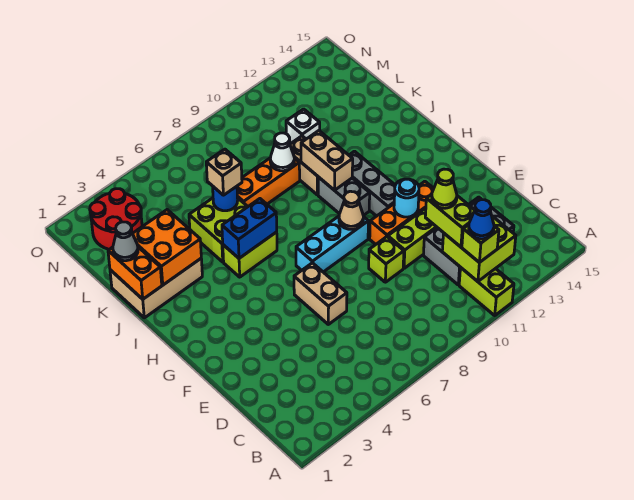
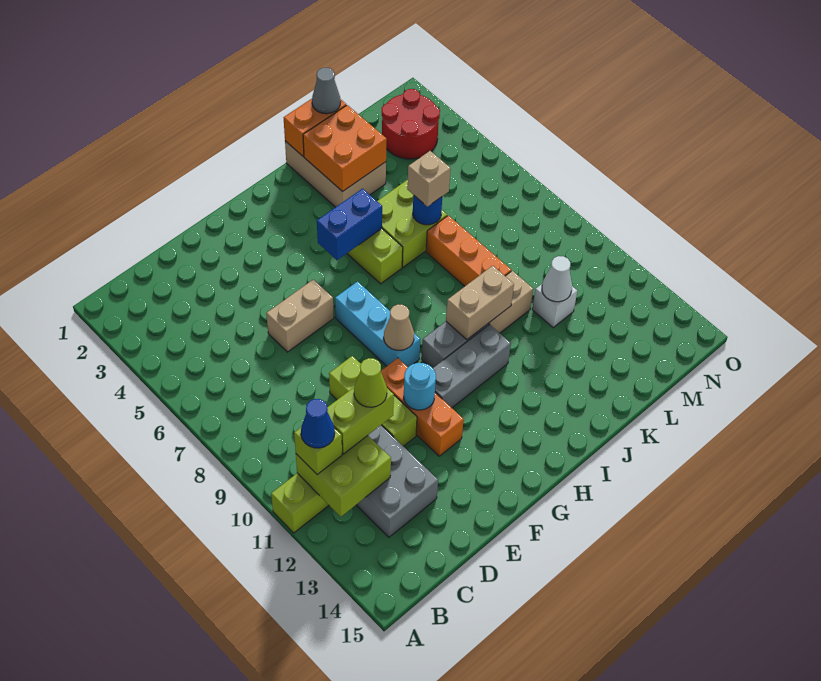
blue 1x2 brick [222,199,277,258] -> blue 1x2 brick turned to [317,189,382,260]
white 1x1 cone [270,133,294,171] -> white 1x1 cone moved to [542,256,572,302]

